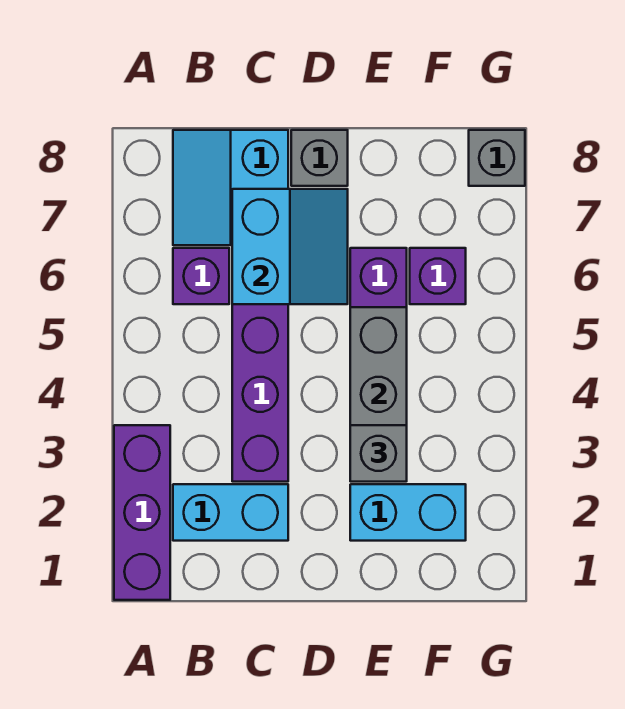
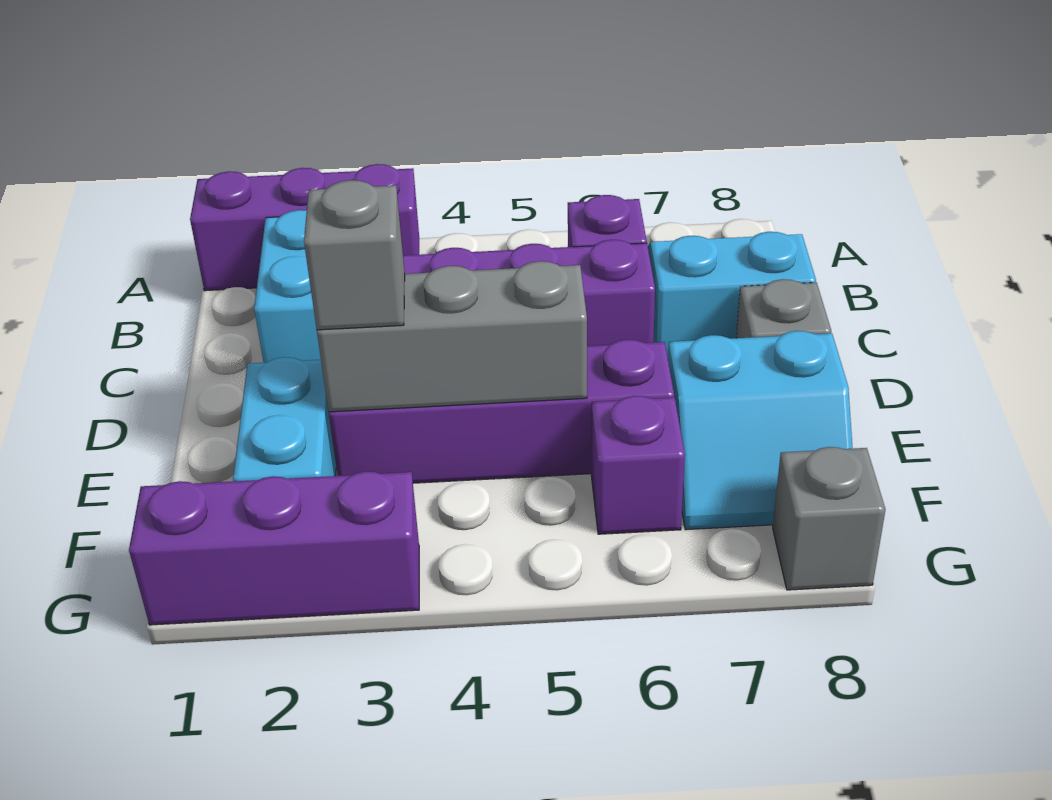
cyan 2x2 slope [232,189,348,304] -> cyan 2x2 slope moved to [668,331,853,530]
none -> purple 1x3 brick [129,472,419,625]

